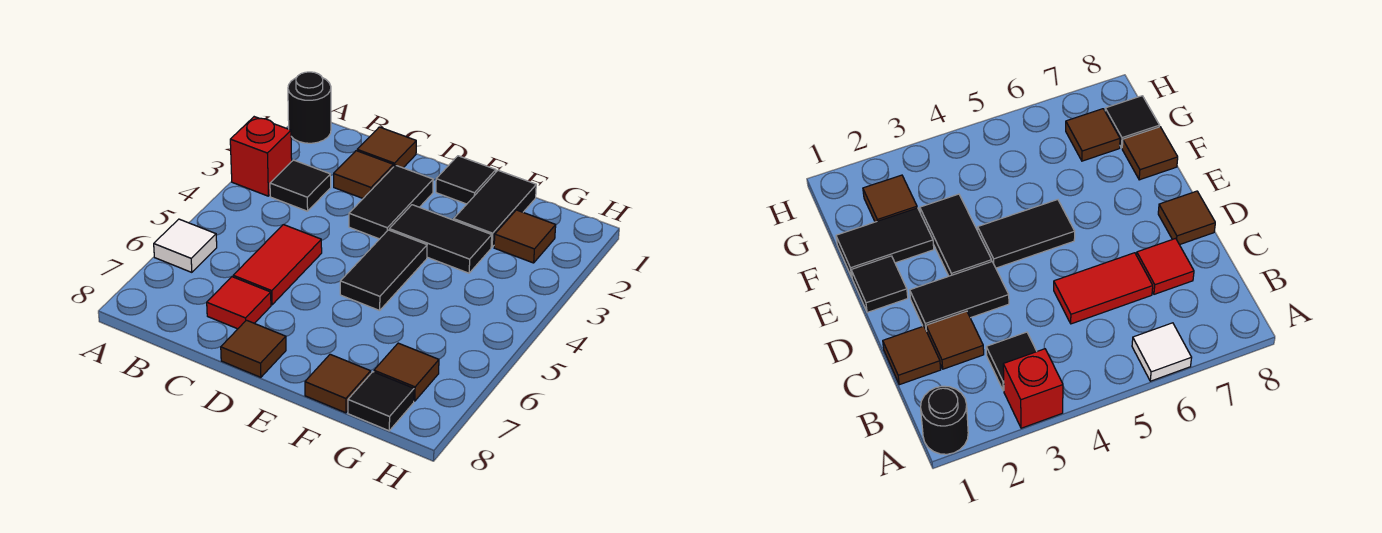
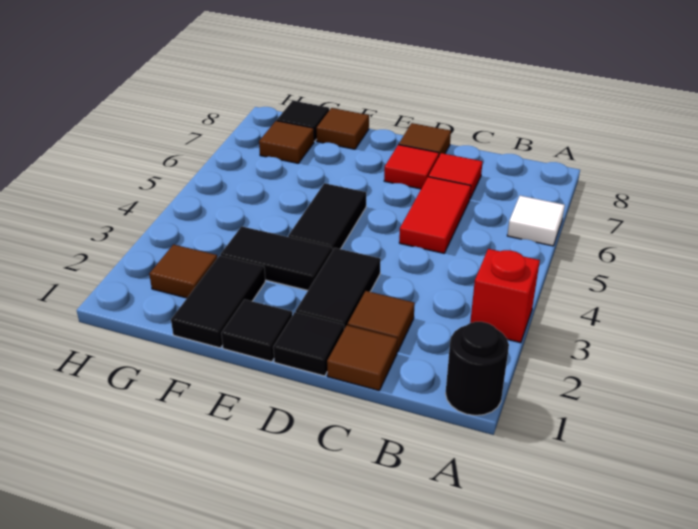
black 1x1 tile [270,160,331,211] -> black 1x1 tile moved to [273,312,344,376]
none -> red 1x1 tile [384,145,439,189]

